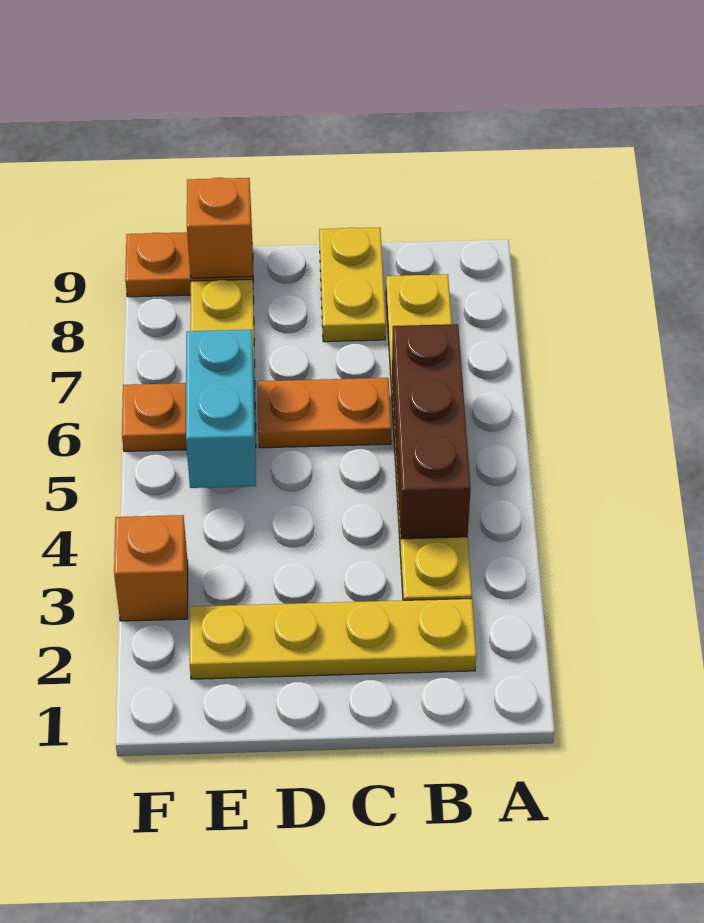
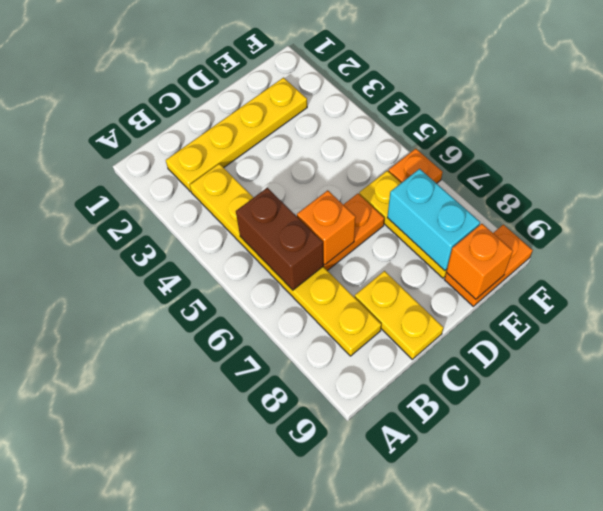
brown 1x3 brick [392,324,471,539] -> brown 1x2 brick [236,188,323,290]
cyan 1x2 brick [186,330,256,488] -> cyan 1x2 brick moved to [387,169,480,271]
orange 1x1 brick [114,515,188,621] -> orange 1x1 brick moved to [297,190,356,265]

